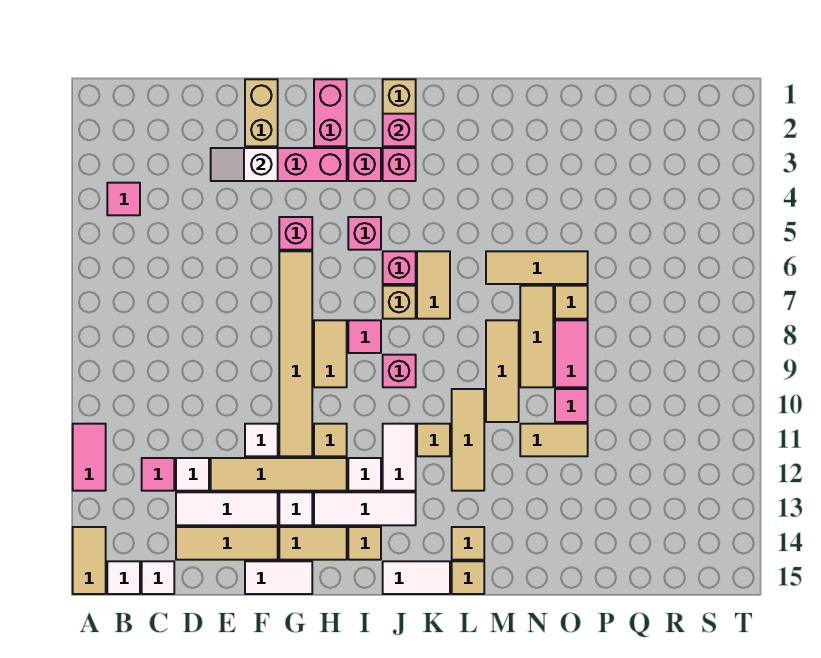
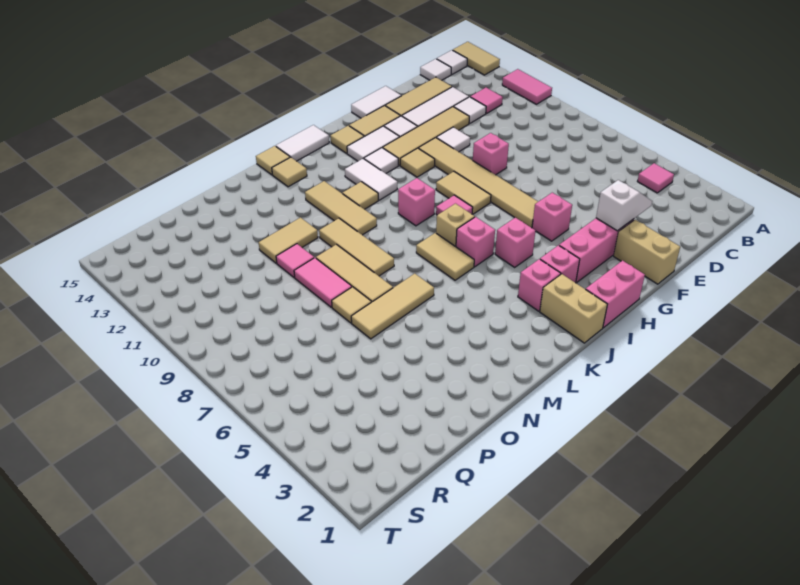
pink 1x2 brick [314,79,347,146] -> pink 1x2 brick turned to [586,261,645,328]
white 1x3 tile [314,492,416,525] -> white 1x2 tile [347,126,399,161]
pink 1x1 brick [383,114,416,146] -> pink 1x1 brick moved to [473,133,509,175]

